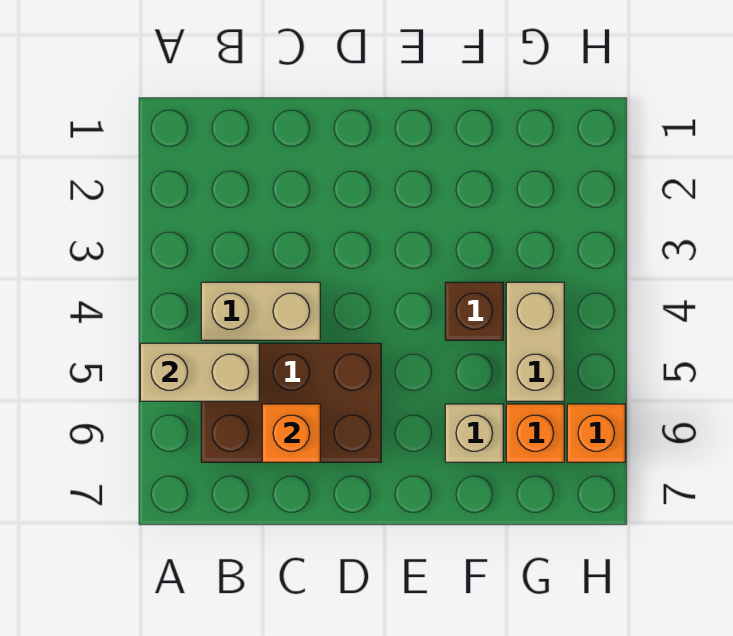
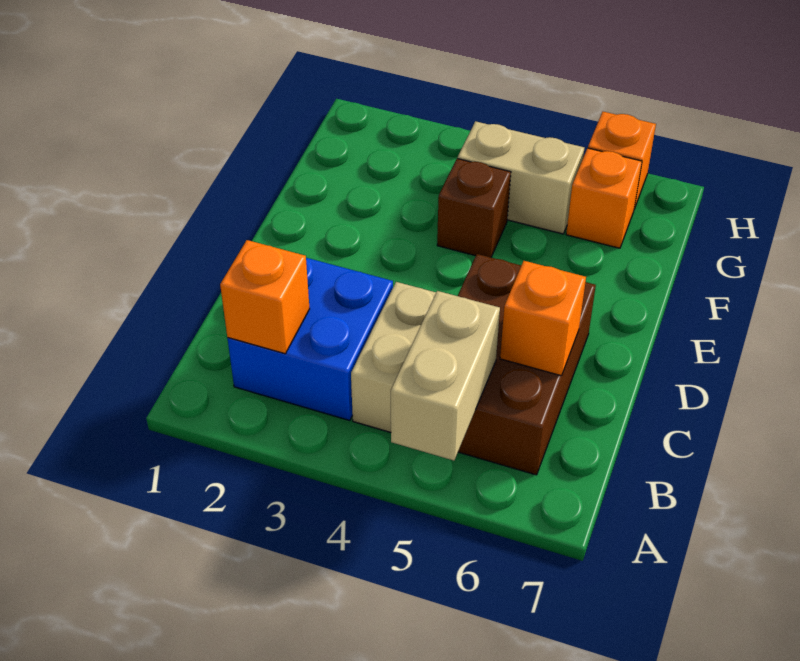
none -> blue 2x2 brick [227,258,393,421]
none -> orange 1x1 brick [220,240,310,354]
tan 1x1 brick [445,404,503,462] -> none

